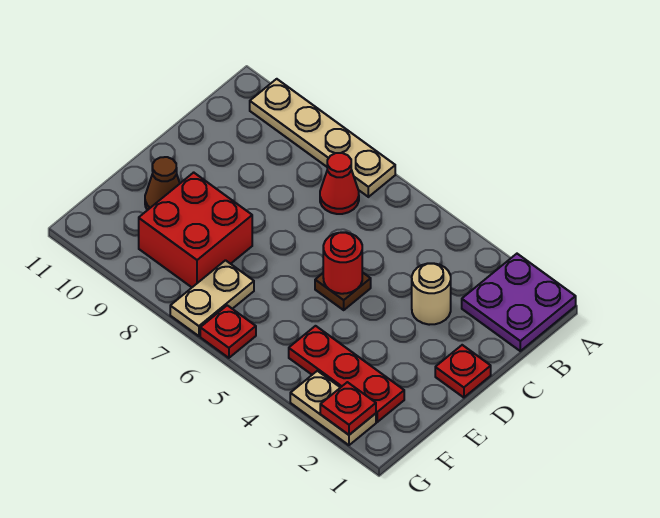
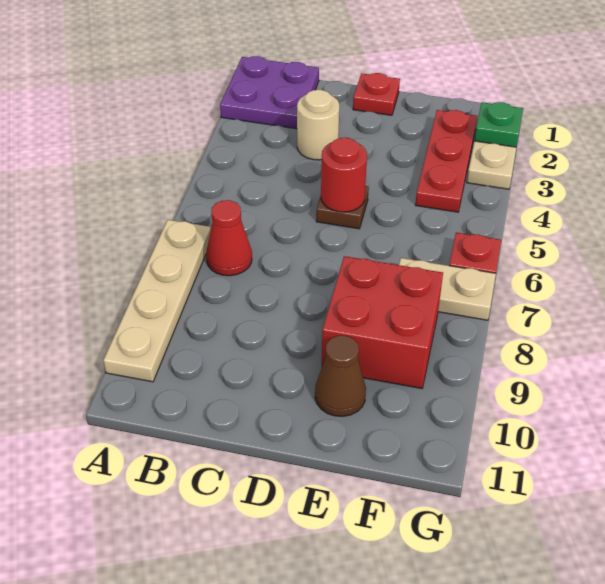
red 1x1 plate [320,382,376,435] -> green 1x1 plate [474,102,523,147]

